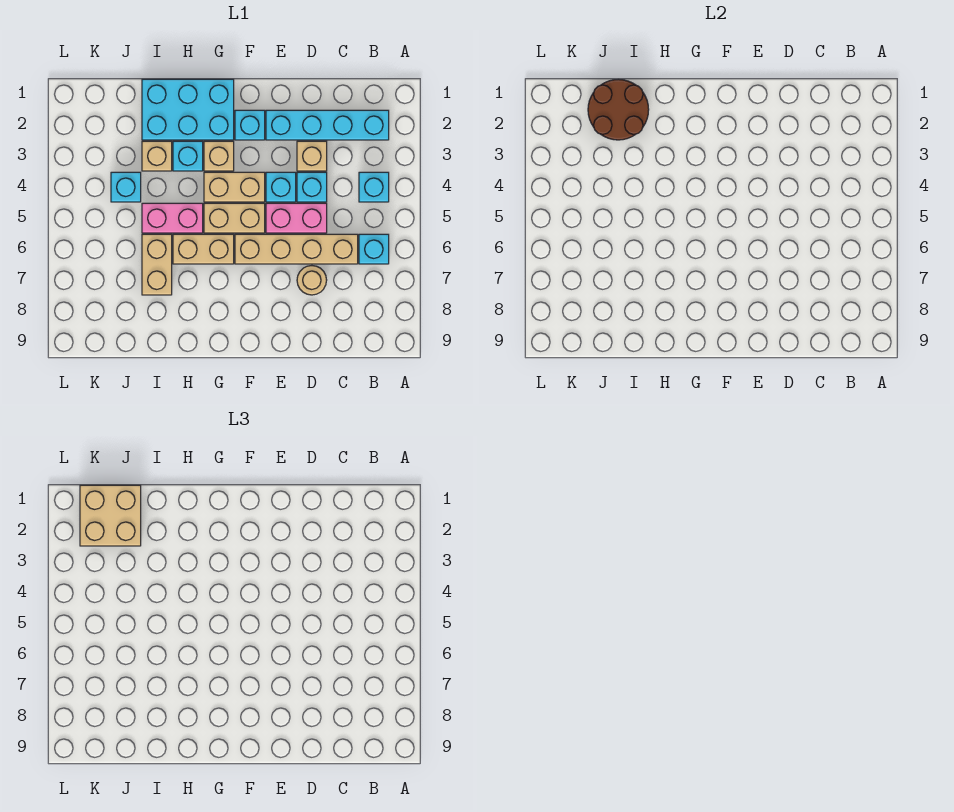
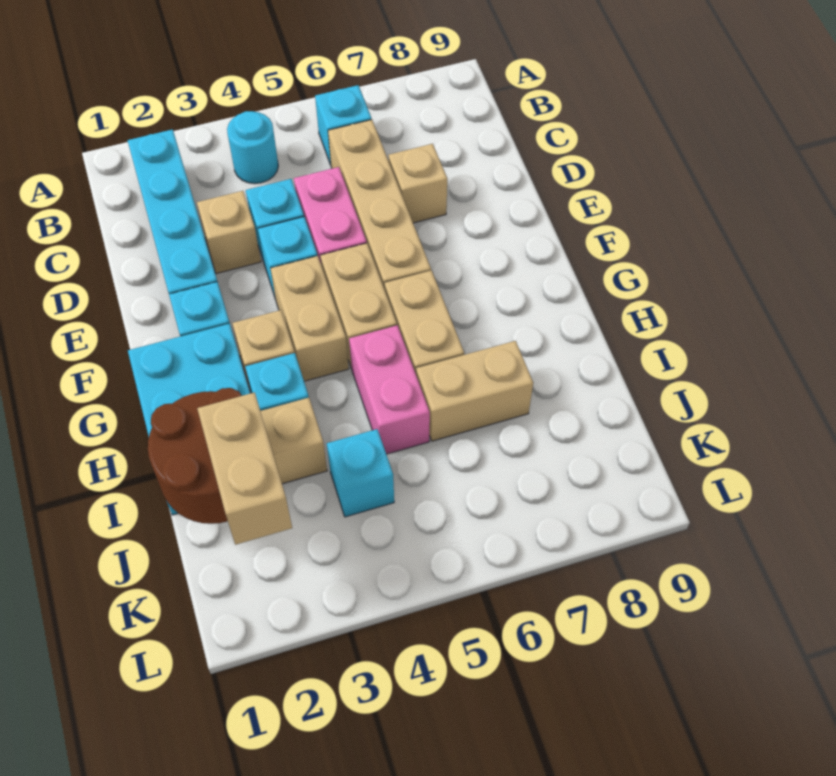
cyan 1x1 brick [359,172,389,202] -> cyan 1x1 round brick [227,111,278,184]
tan 1x1 round brick [297,266,327,295] -> tan 1x1 brick [388,144,447,223]
tan 2x2 brick [80,485,141,546] -> tan 1x2 brick [197,392,292,545]

